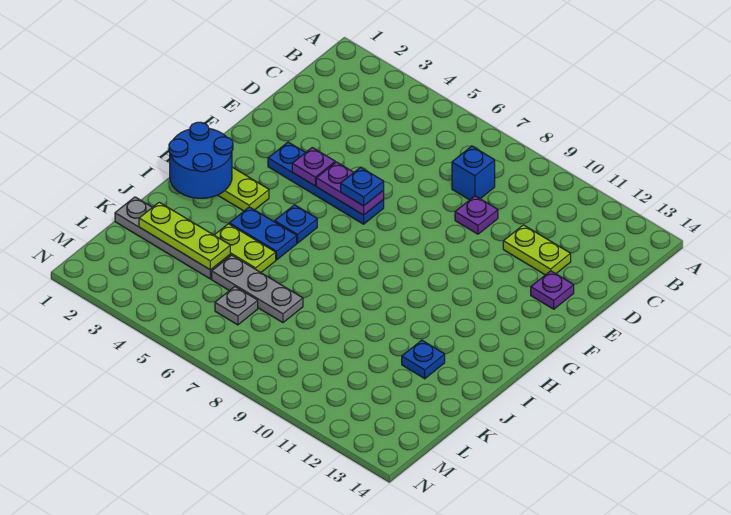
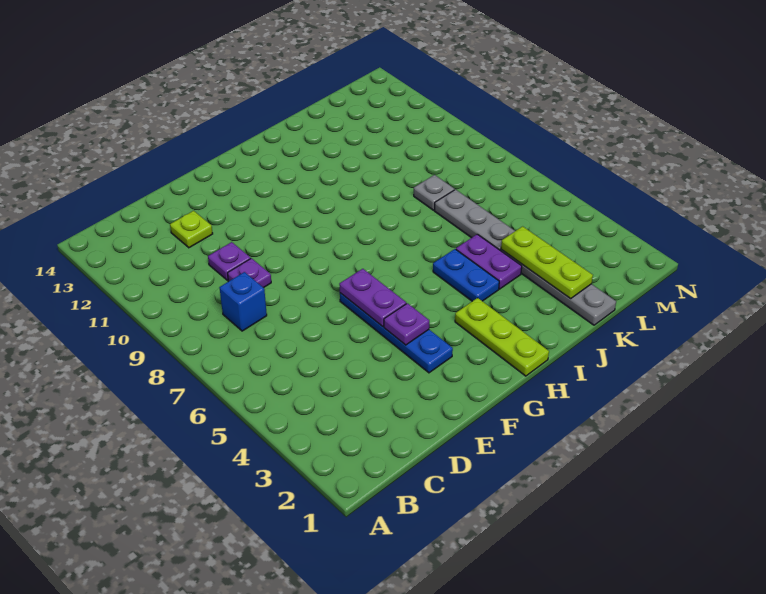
lime 1x2 plate [503,225,571,275] -> lime 1x1 plate [170,211,213,248]
purple 1x1 plate [531,271,574,309] -> purple 1x1 plate moved to [208,242,251,281]
blue 1x1 plate [341,167,384,206] -> none
blue 2x2 round brick [169,122,233,198] -> none
blue 1x1 plate [275,205,317,243] -> none
lime 1x2 plate [215,224,276,272] -> purple 1x2 plate [456,234,522,289]
blue 1x1 plate [402,340,445,379] -> none
grey 1x1 plate [215,287,258,325] -> grey 1x1 plate moved to [414,175,455,210]

